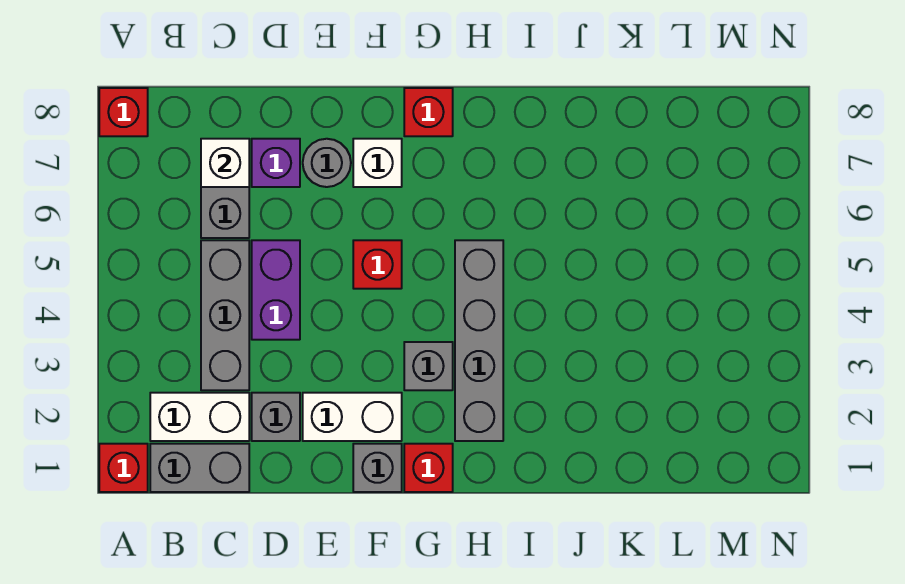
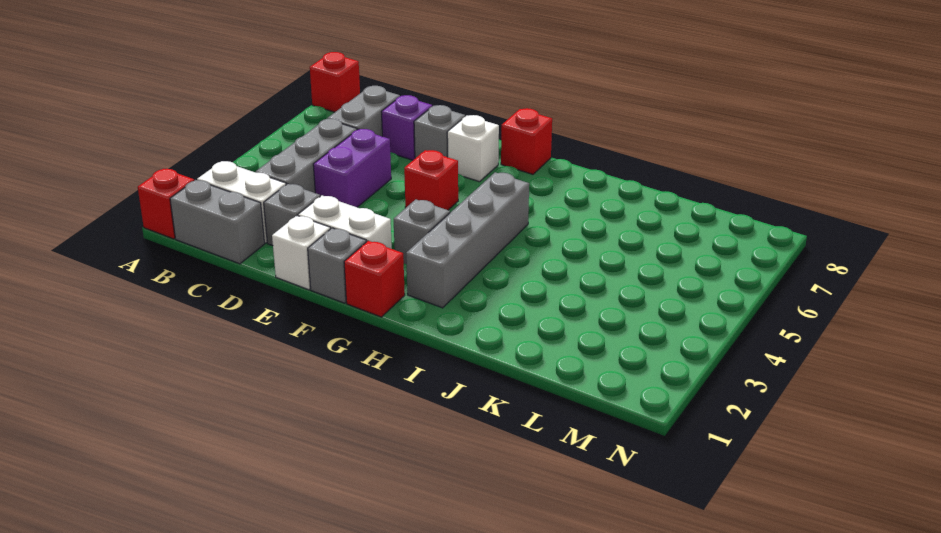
white 1x1 brick [201,139,249,187] -> white 1x1 brick moved to [272,216,330,290]
grey 1x1 round brick [303,139,351,187] -> grey 1x1 brick [414,105,465,158]

